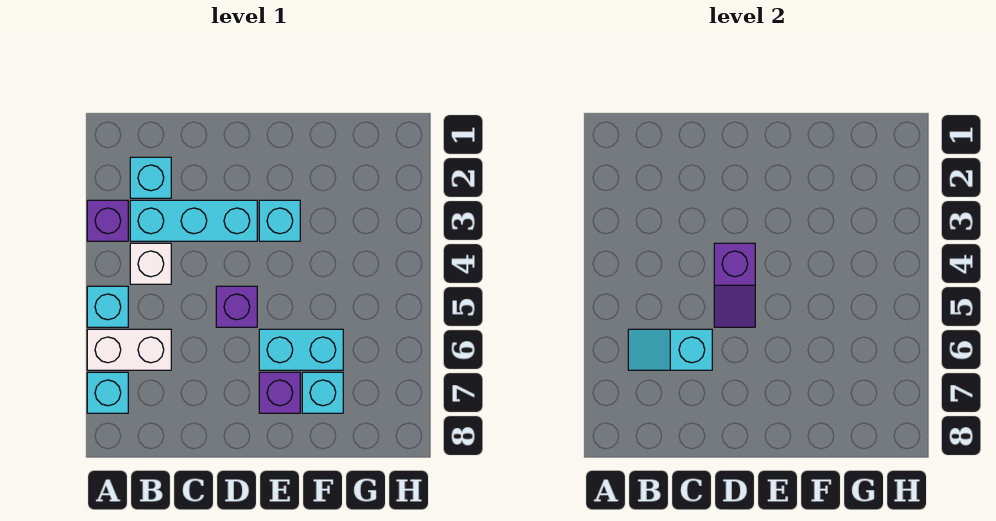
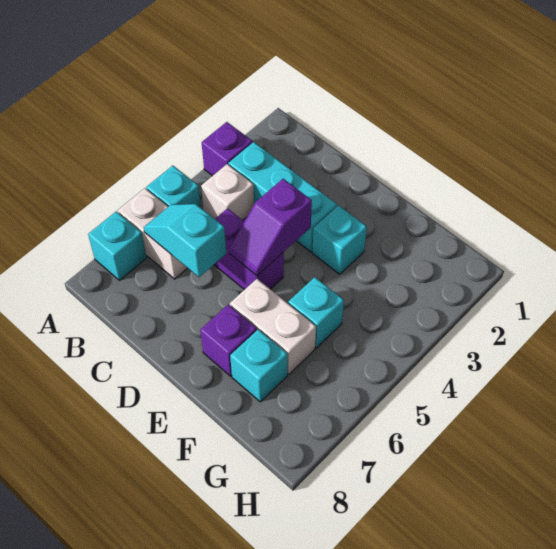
cyan 1x1 brick [130,157,171,198] -> cyan 1x1 brick moved to [288,277,344,348]
purple 1x1 brick [216,286,257,327] -> purple 1x2 brick [214,208,284,290]
cyan 1x2 brick [259,329,343,370] -> white 1x2 brick [230,279,316,374]

